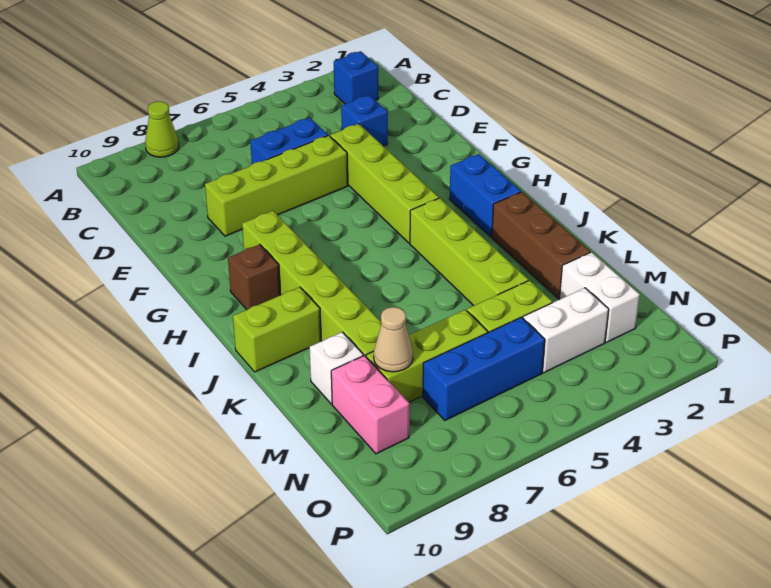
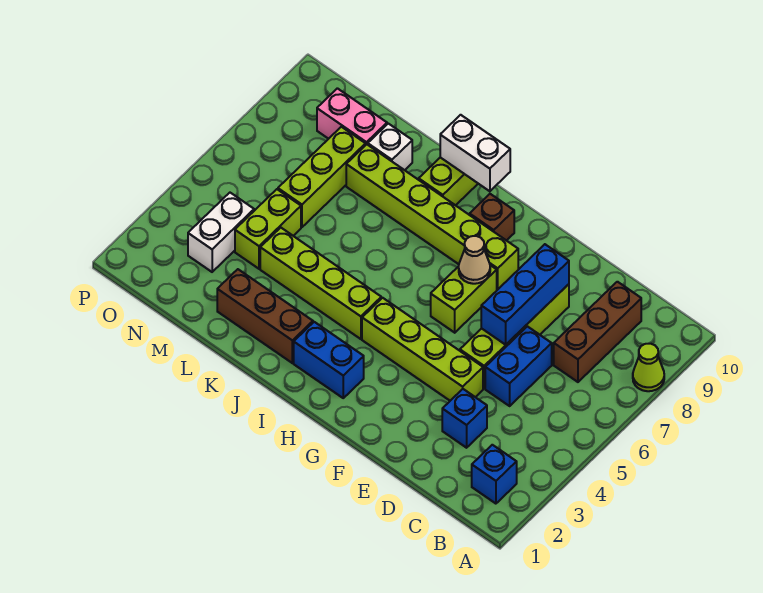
none -> brown 1x3 brick [554,282,641,382]
none -> lime 1x2 brick [431,265,497,333]
white 1x2 brick [559,252,640,342] -> white 1x2 brick moved to [440,115,510,191]
tan 1x1 cone [374,307,413,372] -> tan 1x1 cone moved to [459,236,490,284]
blue 1x3 brick [423,317,545,420] -> blue 1x3 brick moved to [481,244,569,345]

